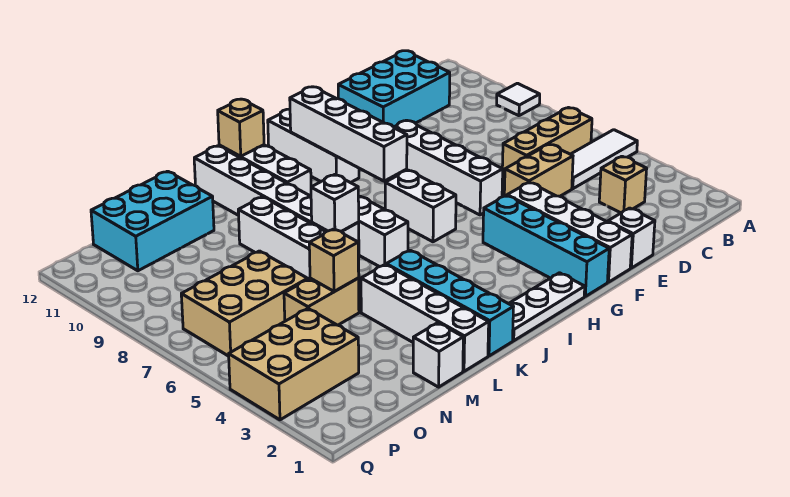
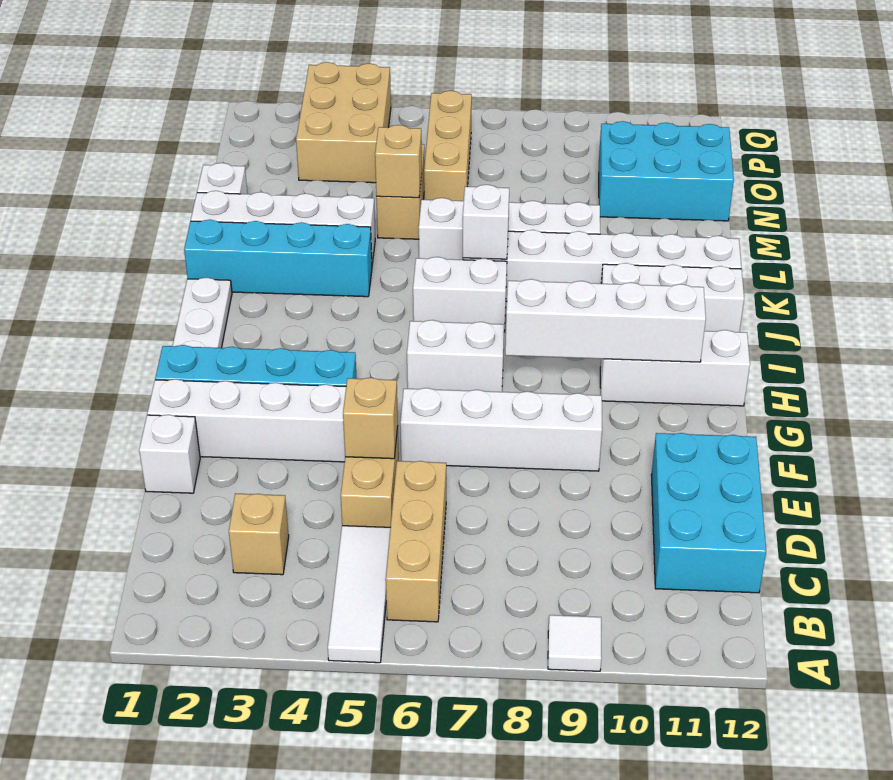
tan 1x1 brick [218,99,264,156] -> tan 1x1 brick moved to [343,378,398,459]
cyan 2x3 brick [91,171,214,271] -> cyan 2x3 brick turned to [599,121,734,221]
tan 2x3 brick [181,251,308,356] -> tan 1x3 brick [424,91,472,201]

